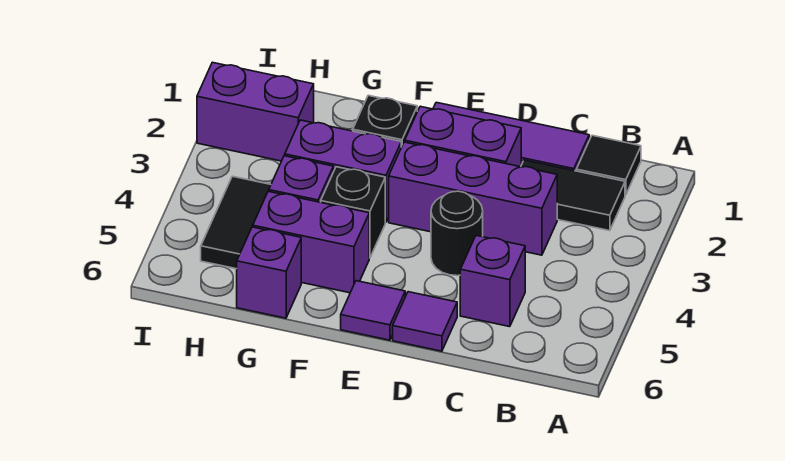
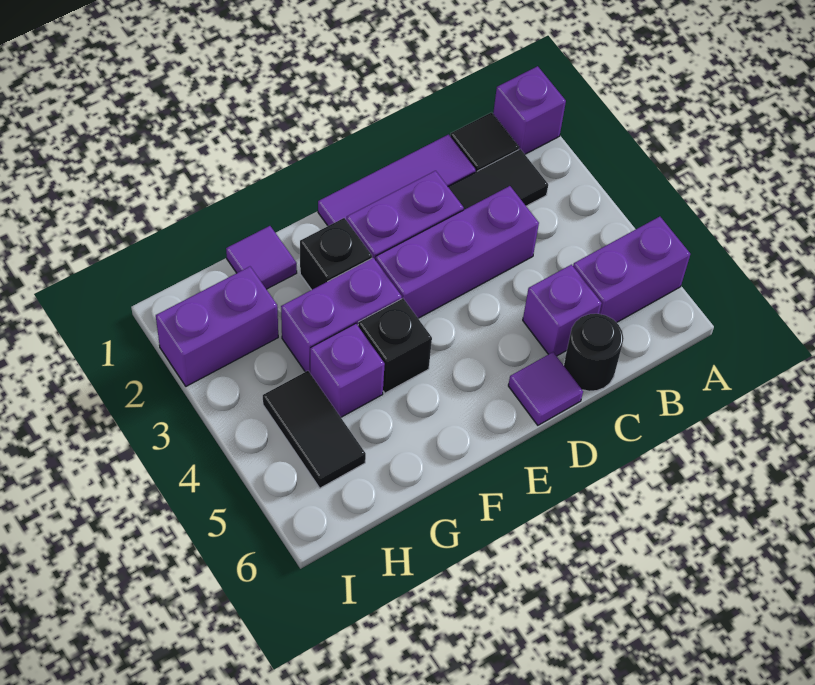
black 1x1 round brick [431,191,483,276] -> black 1x1 round brick moved to [564,314,624,391]
purple 1x1 tile [341,281,405,340] -> purple 1x1 tile moved to [226,226,297,289]
purple 1x2 brick [253,191,369,293] -> purple 1x2 brick moved to [573,217,690,323]
purple 1x1 brick [237,227,301,318] -> purple 1x1 brick moved to [493,66,566,154]

